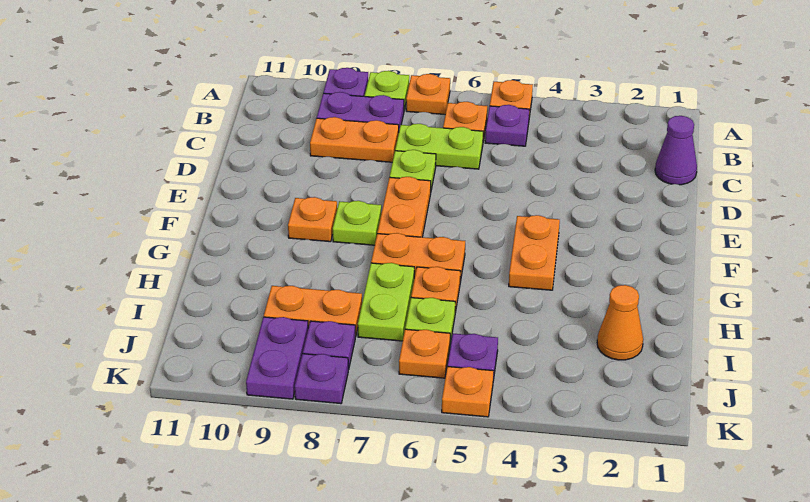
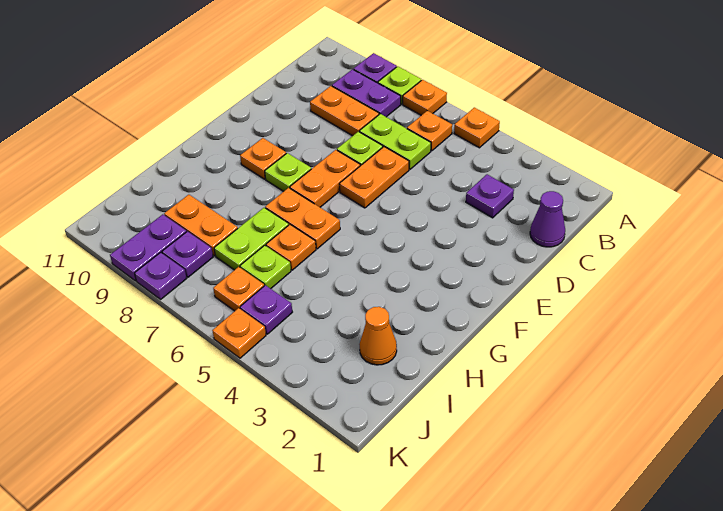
purple 1x1 plate [485,105,529,146] -> purple 1x1 plate moved to [466,174,514,218]
orange 1x2 plate [509,215,560,290] -> orange 1x2 plate moved to [339,147,409,208]

